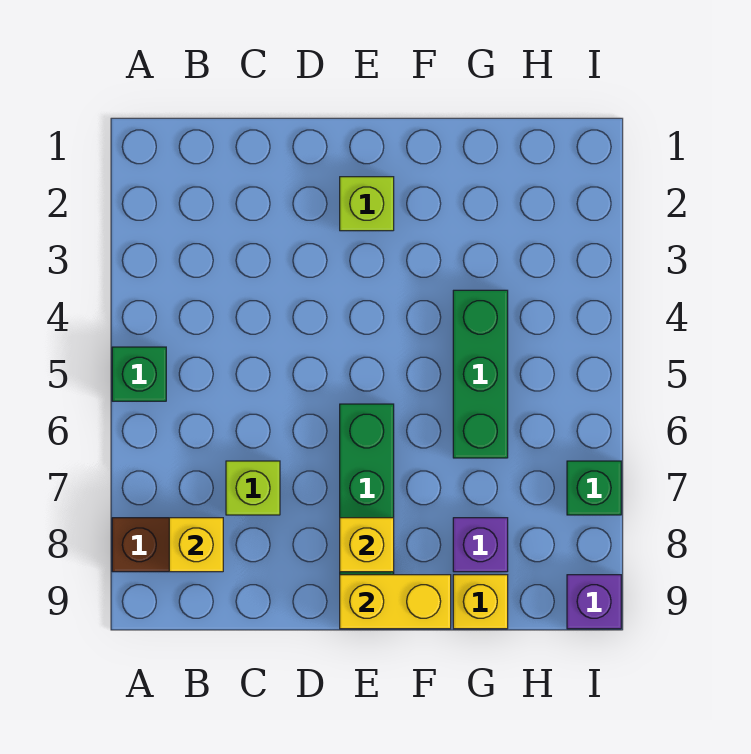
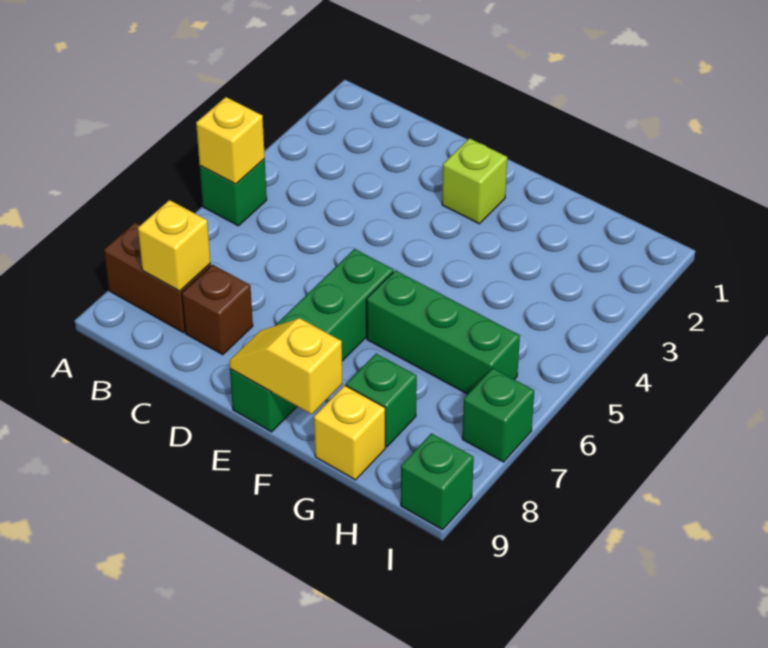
lime 1x1 brick [226,461,280,515] -> none
none -> brown 1x1 brick [182,265,253,355]
yellow 1x1 brick [340,518,394,572] -> yellow 1x1 brick moved to [196,97,265,184]
yellow 1x2 brick [340,575,451,629] -> yellow 1x2 slope [229,318,343,414]
green 1x3 brick [453,290,508,458] -> green 1x3 brick turned to [367,270,520,394]
purple 1x1 brick [453,518,508,572] -> green 1x1 brick [346,354,417,447]
purple 1x1 brick [567,575,621,629] -> green 1x1 brick [401,433,474,530]

